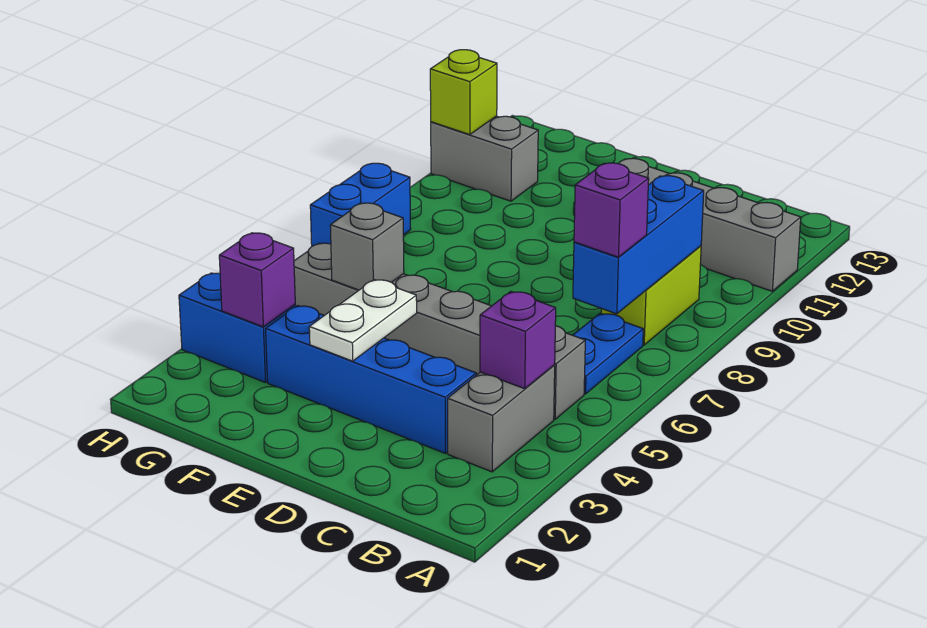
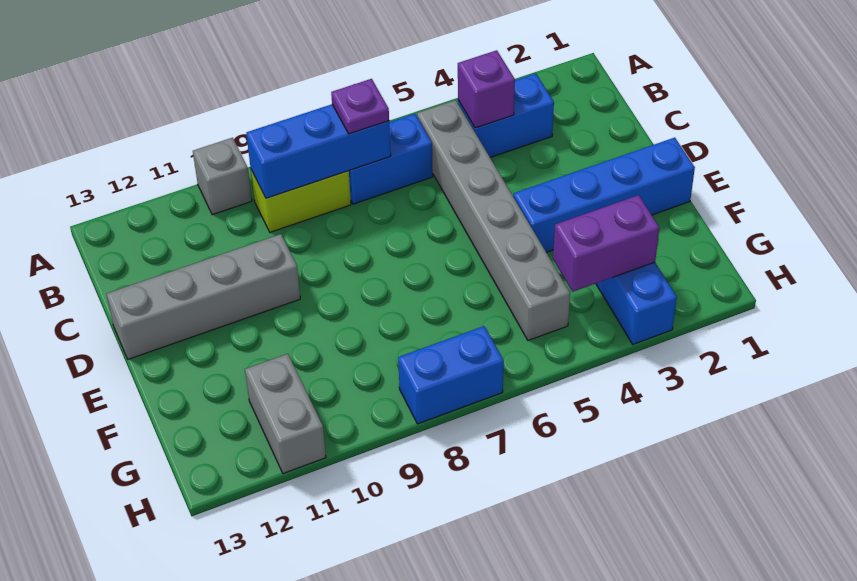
grey 1x4 brick [619,158,801,291] -> grey 1x4 brick turned to [107,234,300,359]
grey 1x2 brick [448,365,555,472] -> blue 1x2 brick [458,74,554,157]
blue 1x2 plate [573,313,643,394] -> blue 1x2 brick [349,114,433,204]
purple 1x1 brick [574,163,649,257] -> purple 1x1 plate [331,79,389,134]
blue 1x4 brick [266,306,476,453] -> blue 1x4 brick turned to [513,138,695,252]
white 1x2 plate [309,280,417,361] -> none
grey 1x1 brick [330,203,404,290] -> grey 1x1 brick moved to [193,138,252,215]
purple 1x1 brick [219,233,295,327] -> purple 1x2 brick [553,195,659,292]
lime 1x1 brick [430,50,497,135] -> none

